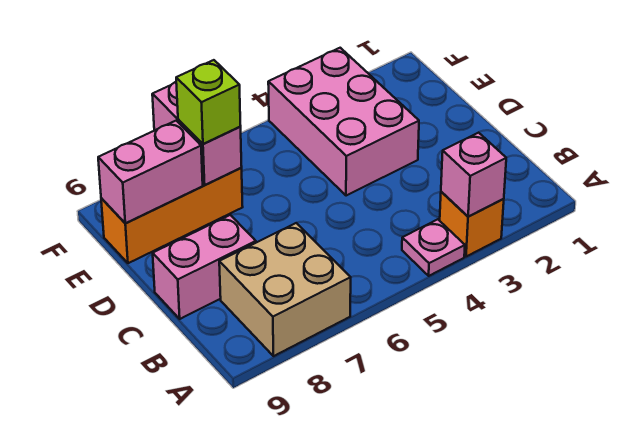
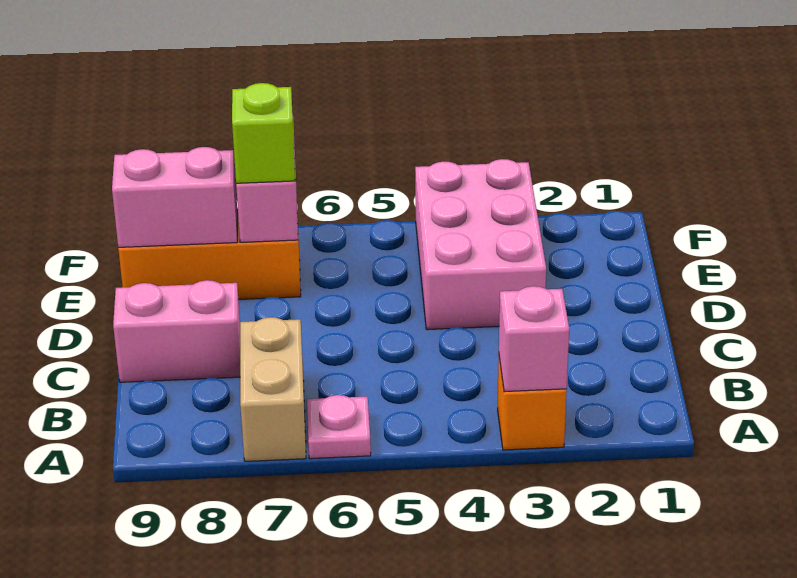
pink 1x1 plate [402,219,465,276] -> pink 1x1 plate moved to [307,395,371,459]
tan 2x2 brick [219,223,351,356] -> tan 1x2 brick [240,317,306,461]

